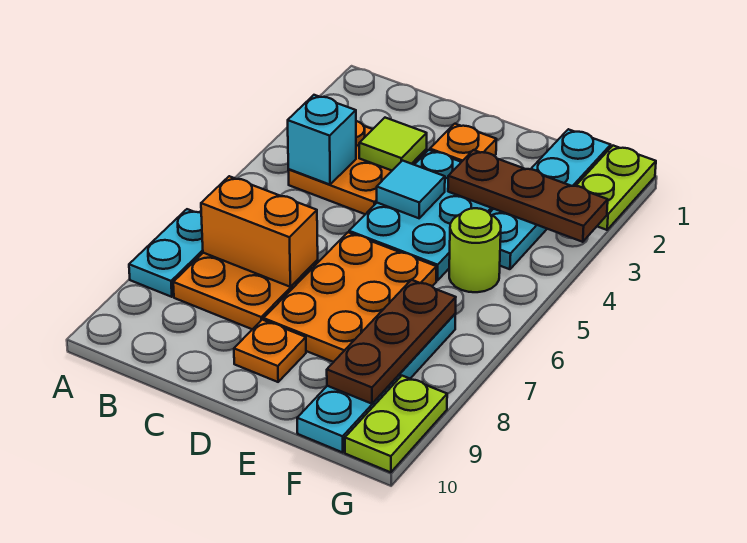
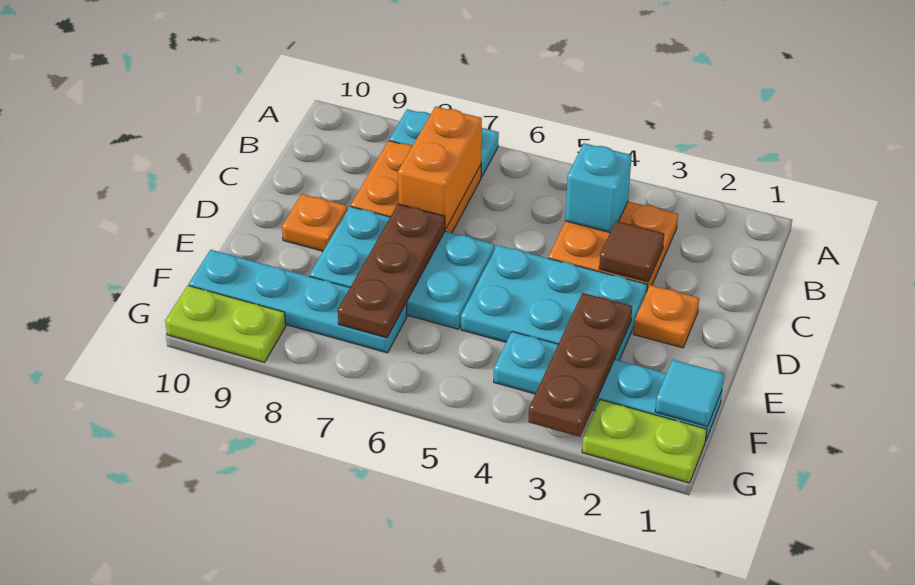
lime 1x1 tile [359,118,427,170] -> brown 1x1 tile [599,221,664,282]
cyan 1x1 tile [377,161,445,218] -> cyan 1x1 tile moved to [655,360,724,427]
orange 2x3 plate [264,232,436,362] -> cyan 2x3 plate [310,206,495,329]
lime 1x1 round brick [449,208,501,292] -> none
brown 1x3 plate [327,280,456,404] -> brown 1x3 plate turned to [338,204,445,338]

